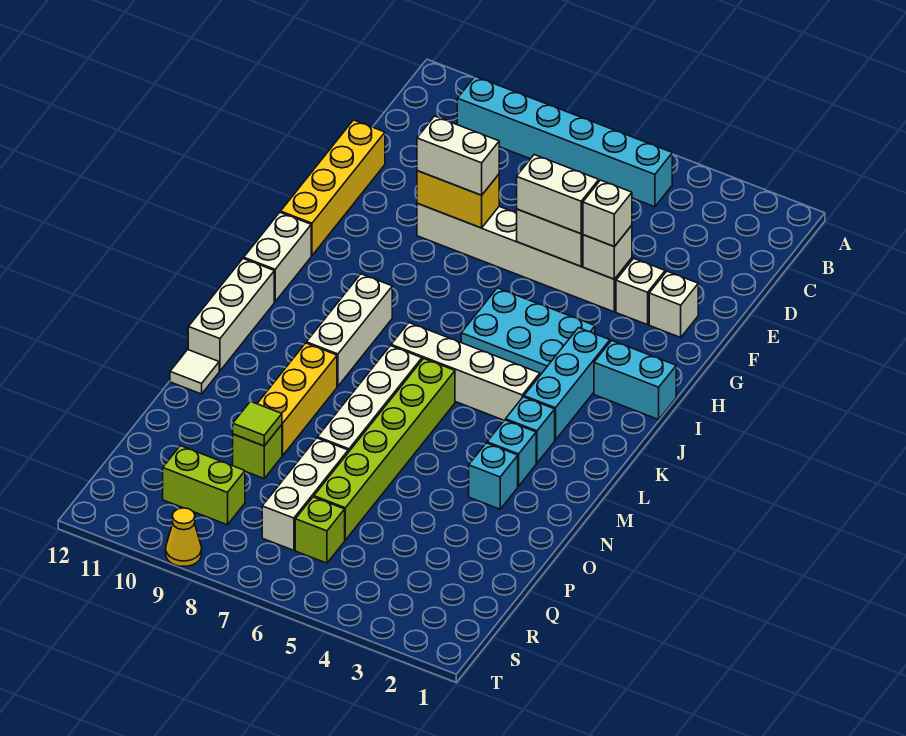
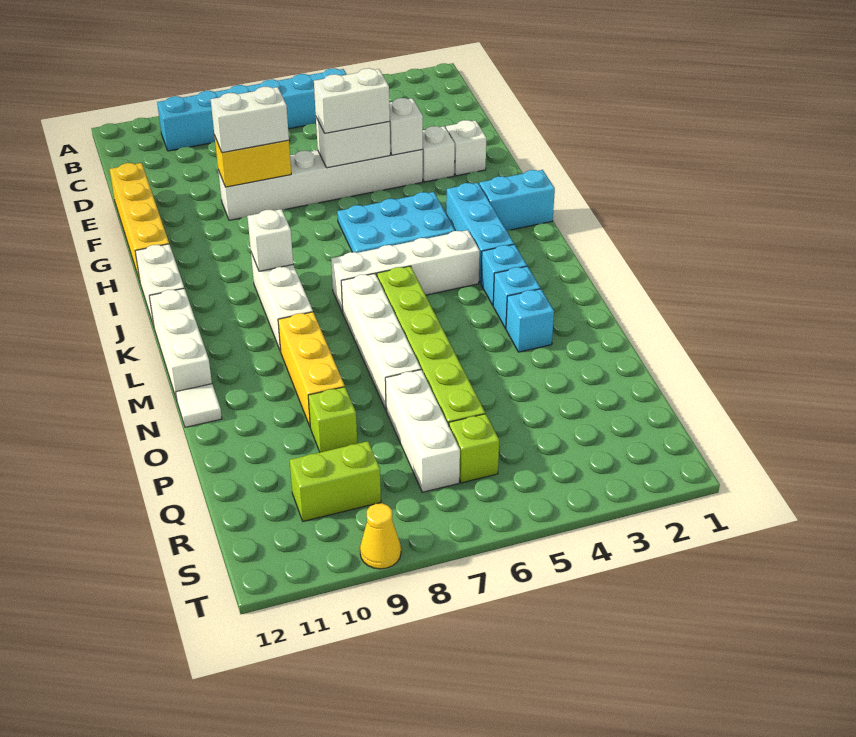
white 1x1 brick [583,180,632,246] -> white 1x1 brick moved to [247,209,293,271]
lime 1x1 tile [233,401,282,446] -> none

